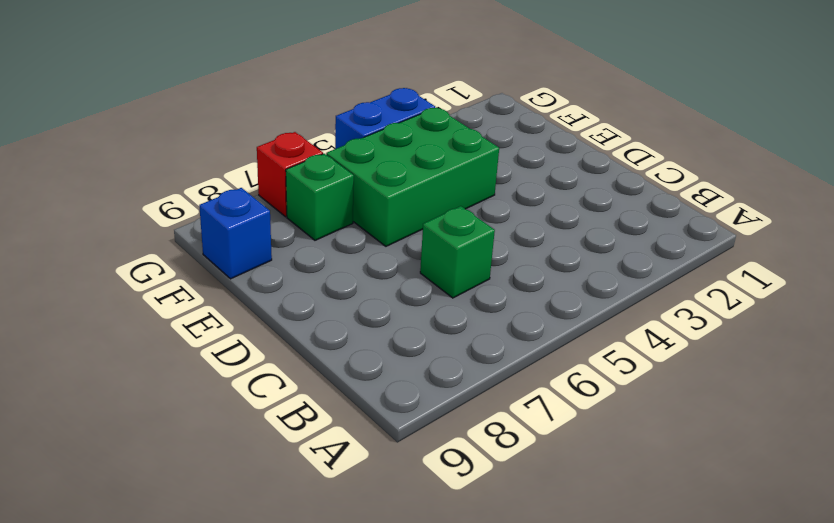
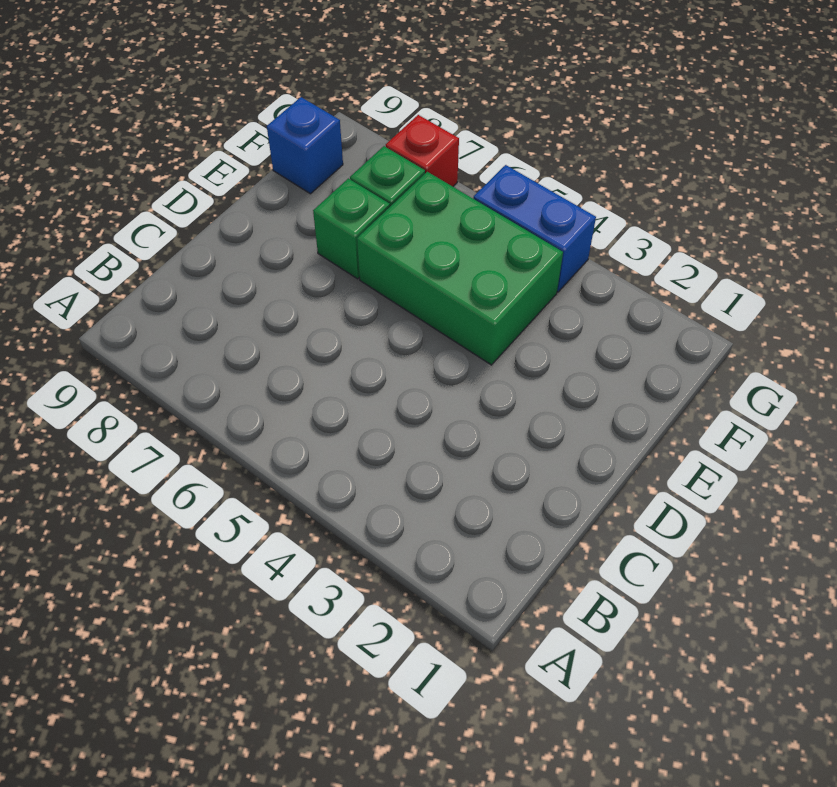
green 1x1 brick [420,206,495,298] -> green 1x1 brick moved to [313,178,390,279]

